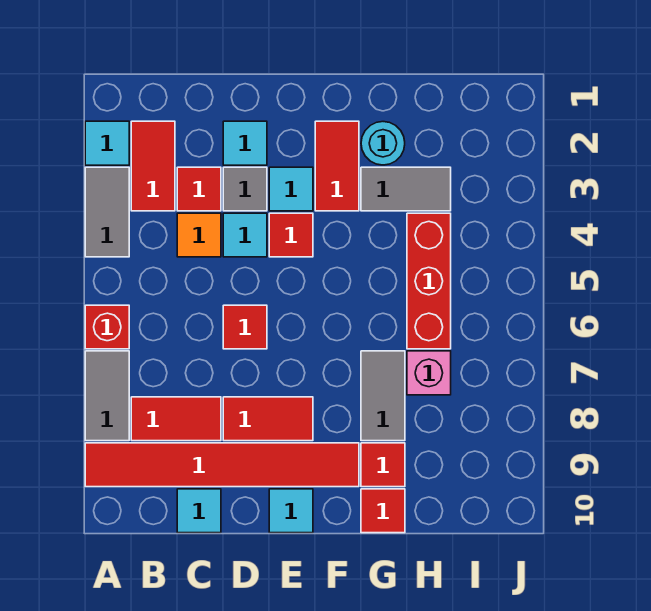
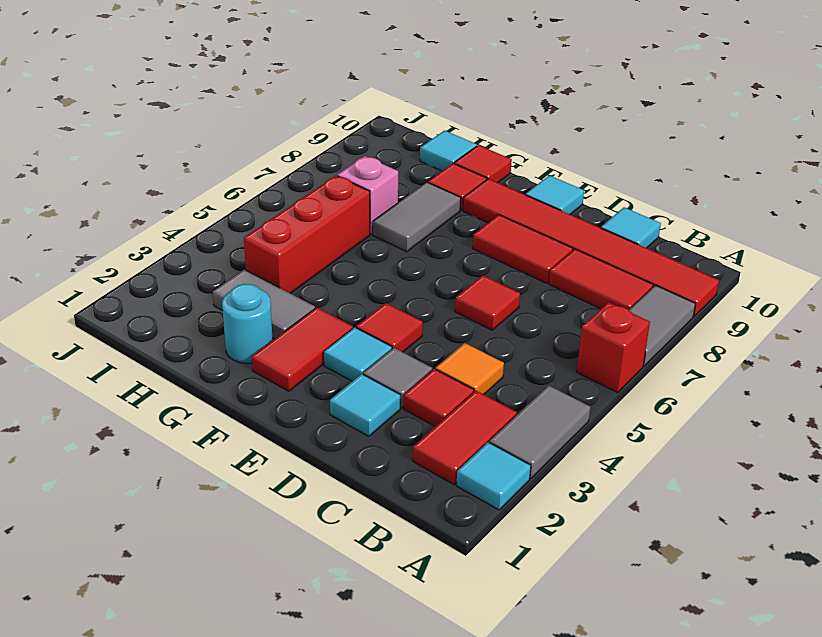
cyan 1x1 tile [223,213,267,257] -> cyan 1x1 tile moved to [420,131,477,171]

